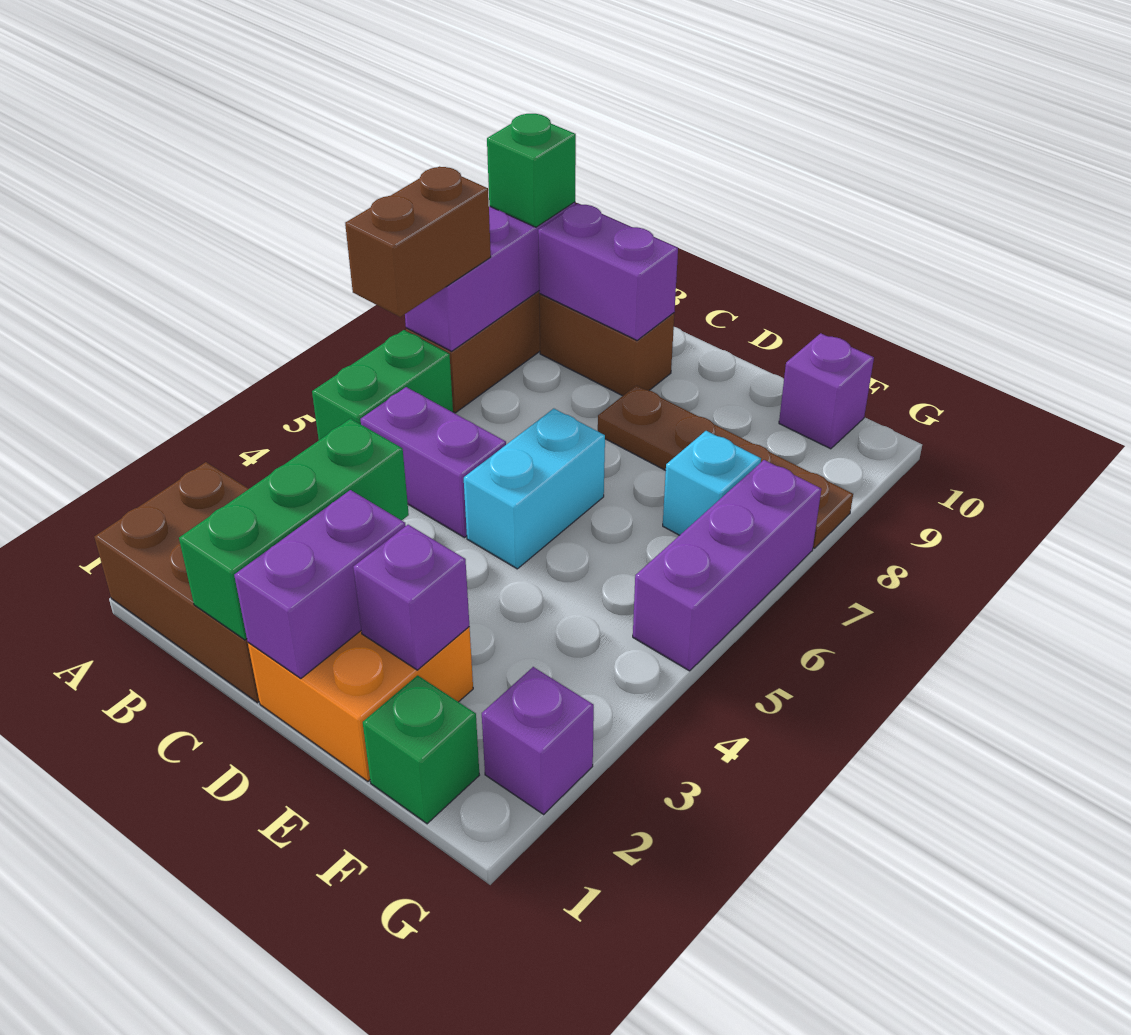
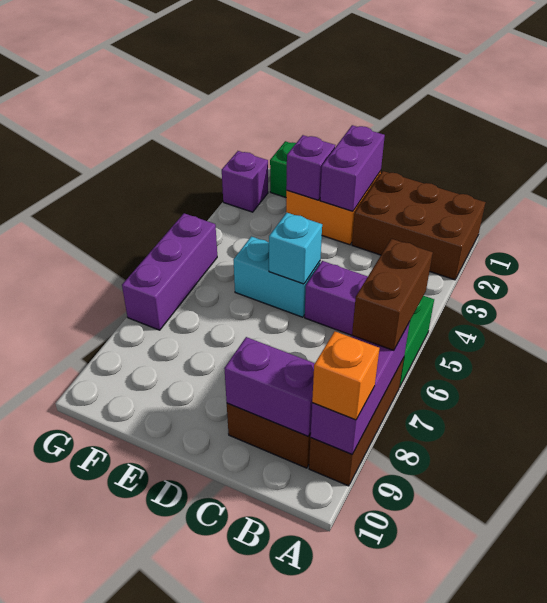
green 1x1 brick [487,114,576,227] -> orange 1x1 brick [312,332,379,420]
green 1x3 brick [179,419,409,640] -> none
cyan 1x2 brick [464,409,605,569] -> cyan 1x2 brick turned to [234,236,320,317]
brown 1x4 plate [598,385,853,548] -> none
cyan 1x1 brick [663,431,761,535] -> cyan 1x1 brick moved to [269,213,322,284]
purple 1x1 brick [779,333,874,449] -> none

